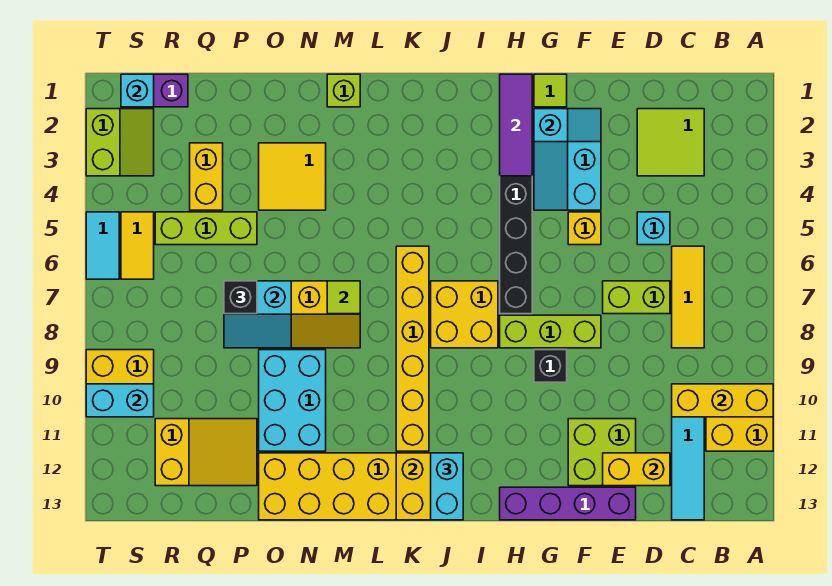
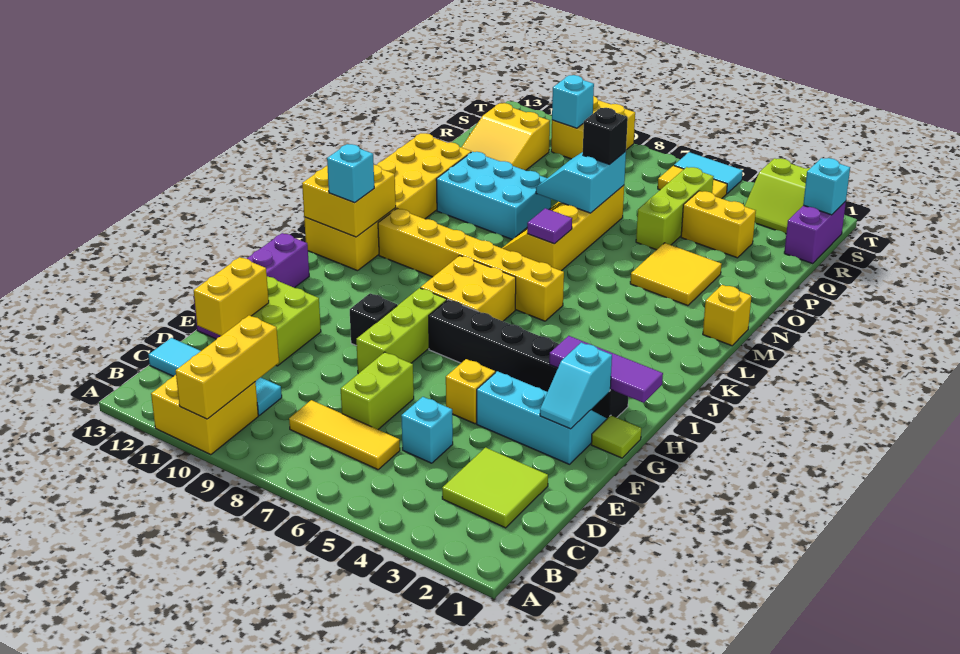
cyan 1x2 brick [431,453,463,520] -> cyan 1x1 brick [327,144,374,203]
lime 1x1 brick [327,74,360,107] -> yellow 1x1 brick [703,285,751,346]
lime 1x1 tile [327,281,360,314] -> purple 1x1 tile [527,208,572,244]
cyan 1x2 brick [86,384,154,417] -> cyan 1x1 brick [552,75,594,128]

